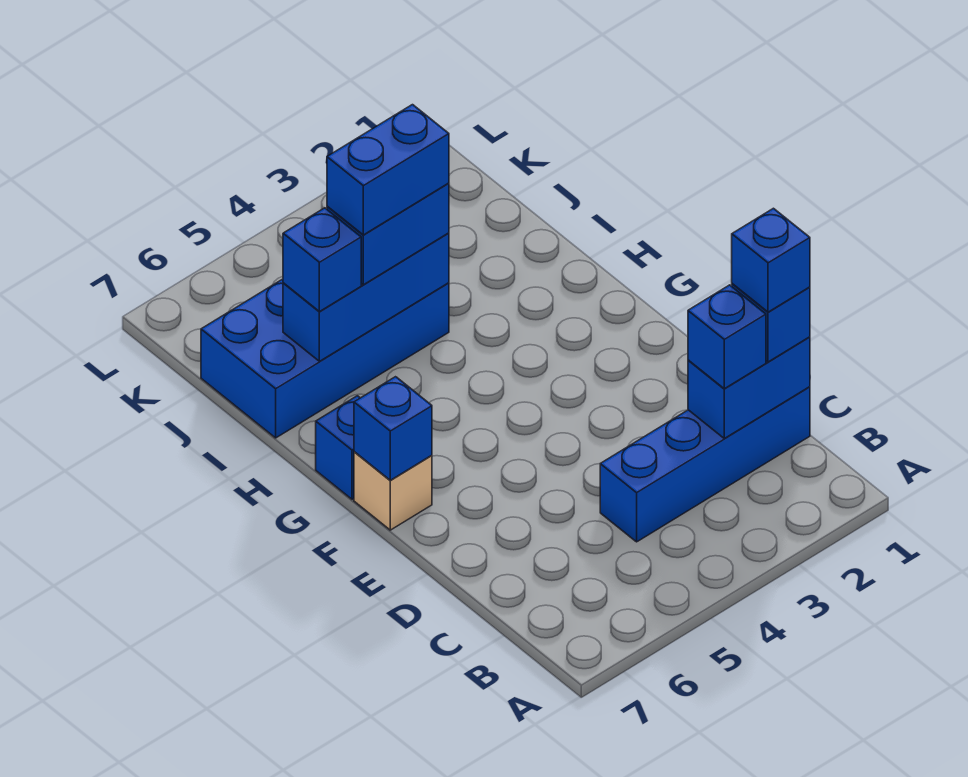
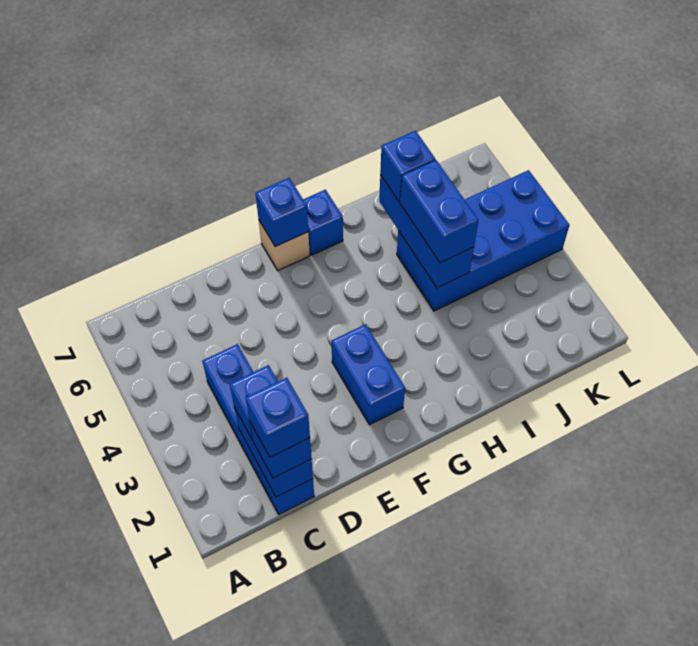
blue 2x4 brick [201,279,449,438] -> blue 2x4 brick turned to [397,170,569,311]
blue 1x2 brick [327,105,449,235] -> blue 1x2 brick moved to [332,324,405,425]

